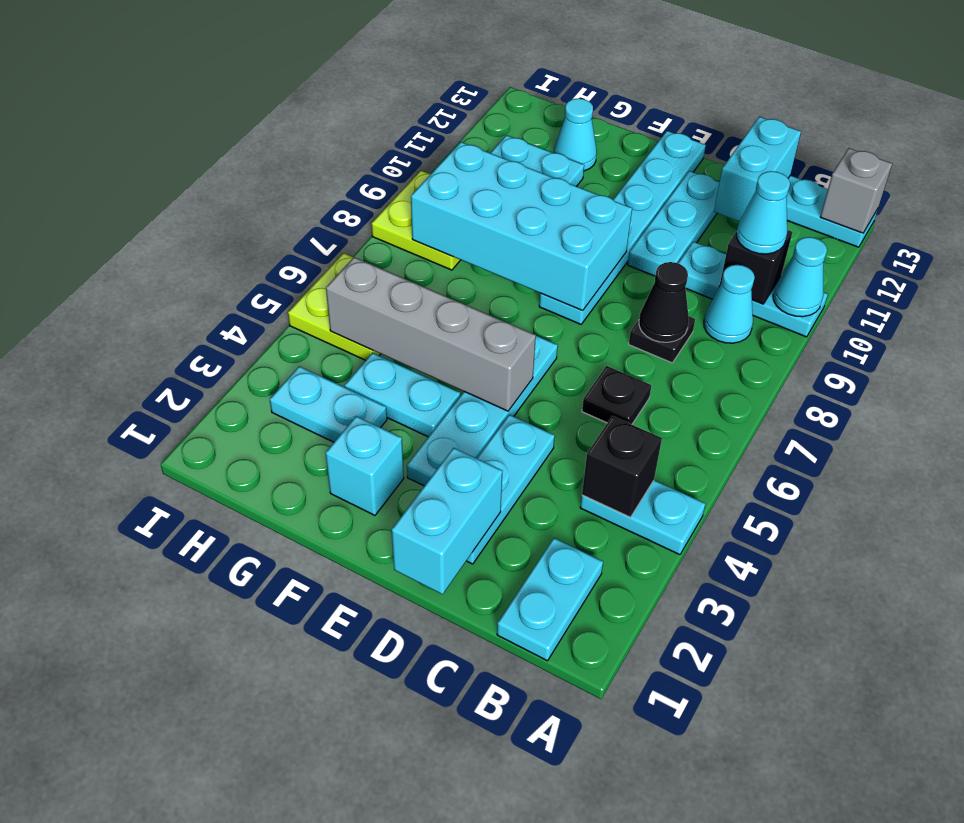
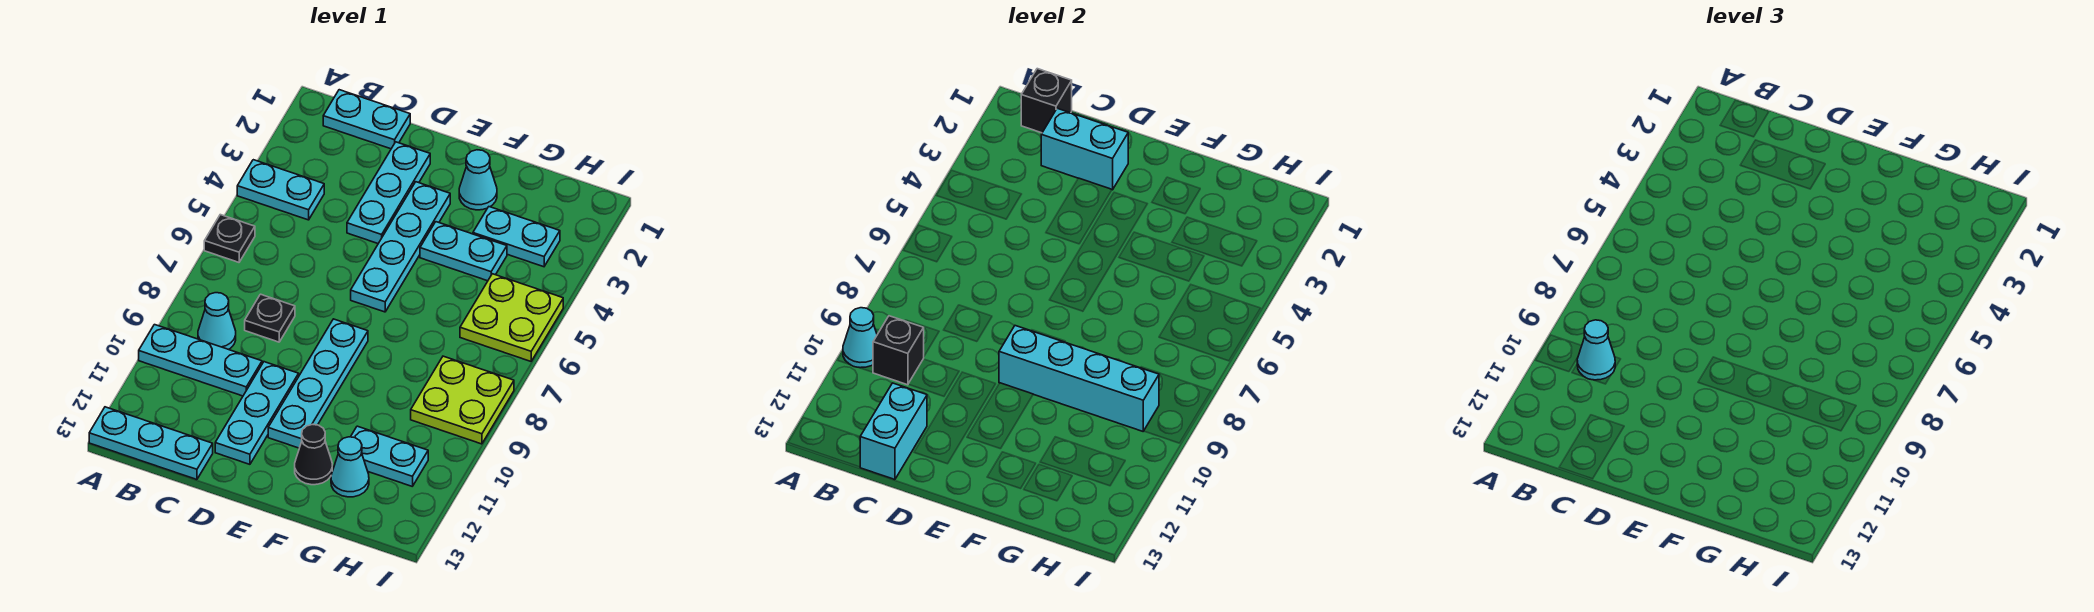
grey 1x1 brick [820,148,892,233] -> none
cyan 1x2 plate [497,538,603,661] -> cyan 1x2 plate turned to [323,90,410,149]
black 1x1 brick [582,416,662,517] -> black 1x1 brick moved to [1021,69,1072,133]
black 1x1 plate [582,366,651,424] -> black 1x1 plate moved to [204,215,255,262]
black 1x1 cone [639,262,689,342] -> black 1x1 cone moved to [295,424,332,485]
cyan 1x2 brick [392,448,502,594] -> cyan 1x2 brick turned to [1041,108,1128,190]
grey 1x4 brick [326,257,536,411] -> none
cyan 1x6 plate [539,131,706,324] -> cyan 1x4 plate [268,319,368,448]
cyan 2x4 brick [411,142,632,310] -> cyan 1x4 brick [999,326,1159,431]
cyan 1x1 brick [326,416,404,515] -> cyan 1x1 cone [459,150,497,210]

